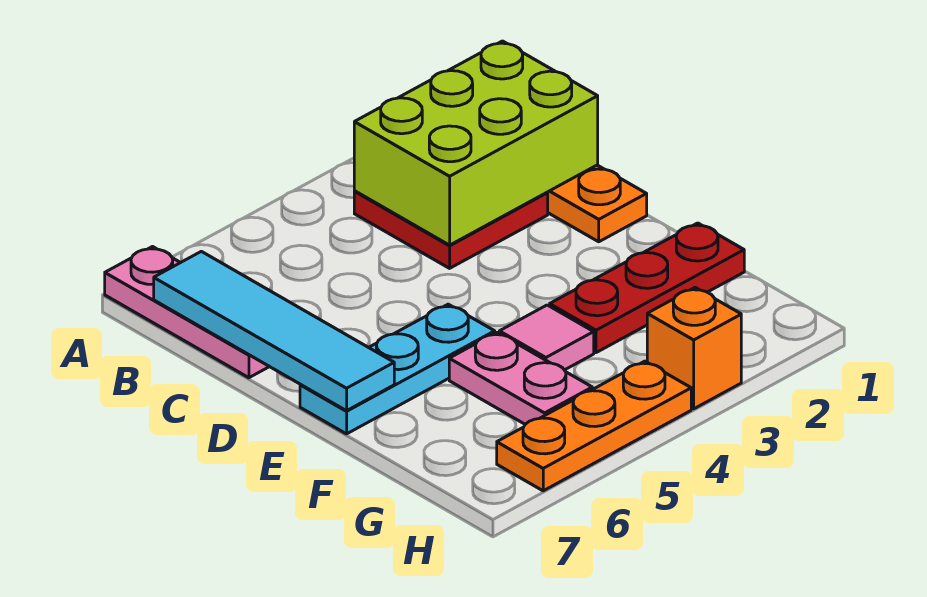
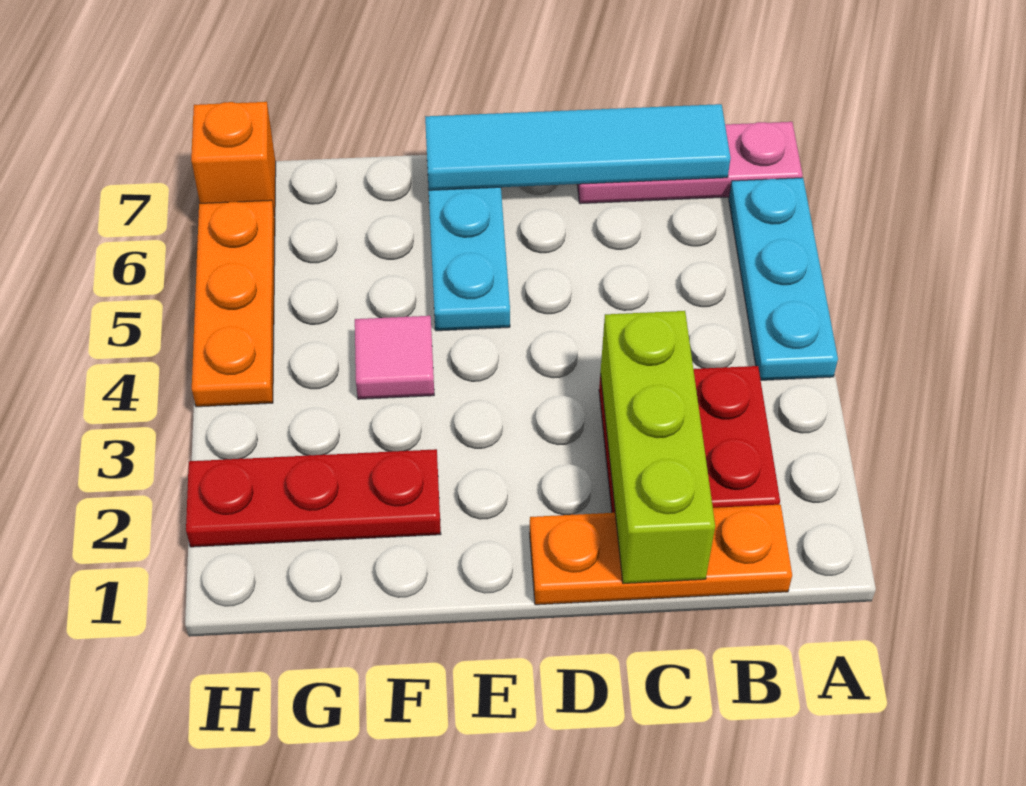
none -> cyan 1x3 plate [729,178,838,380]
lime 2x3 brick [354,41,598,245] -> lime 1x3 brick [600,311,715,584]
red 1x3 plate [550,223,744,353] -> red 1x3 plate turned to [186,449,441,547]
pink 1x2 plate [449,333,592,424] -> none
orange 1x1 brick [647,288,741,409] -> orange 1x1 brick moved to [191,102,276,216]

